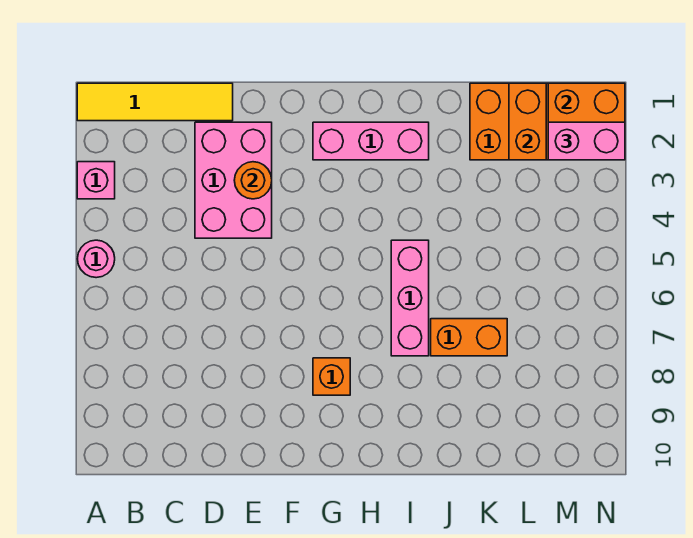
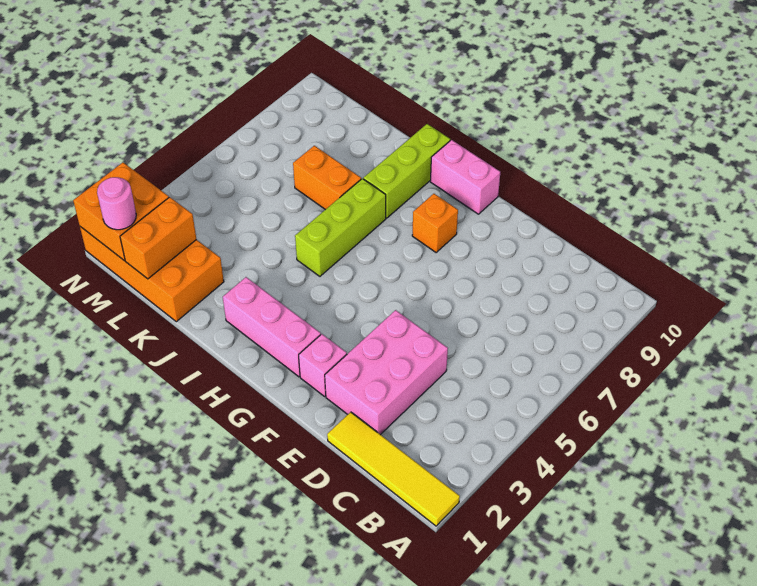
pink 1x1 brick [77,162,115,199] -> pink 1x1 brick moved to [299,334,347,396]
pink 1x1 round brick [77,240,115,278] -> pink 1x1 round brick moved to [97,177,136,230]
orange 1x1 round brick [234,162,272,199] -> none
pink 1x3 brick [391,240,429,356] -> lime 1x3 brick [295,179,386,276]
none -> lime 1x3 brick [363,124,450,218]
pink 1x2 brick [548,122,625,160] -> pink 1x2 brick moved to [430,140,500,214]

